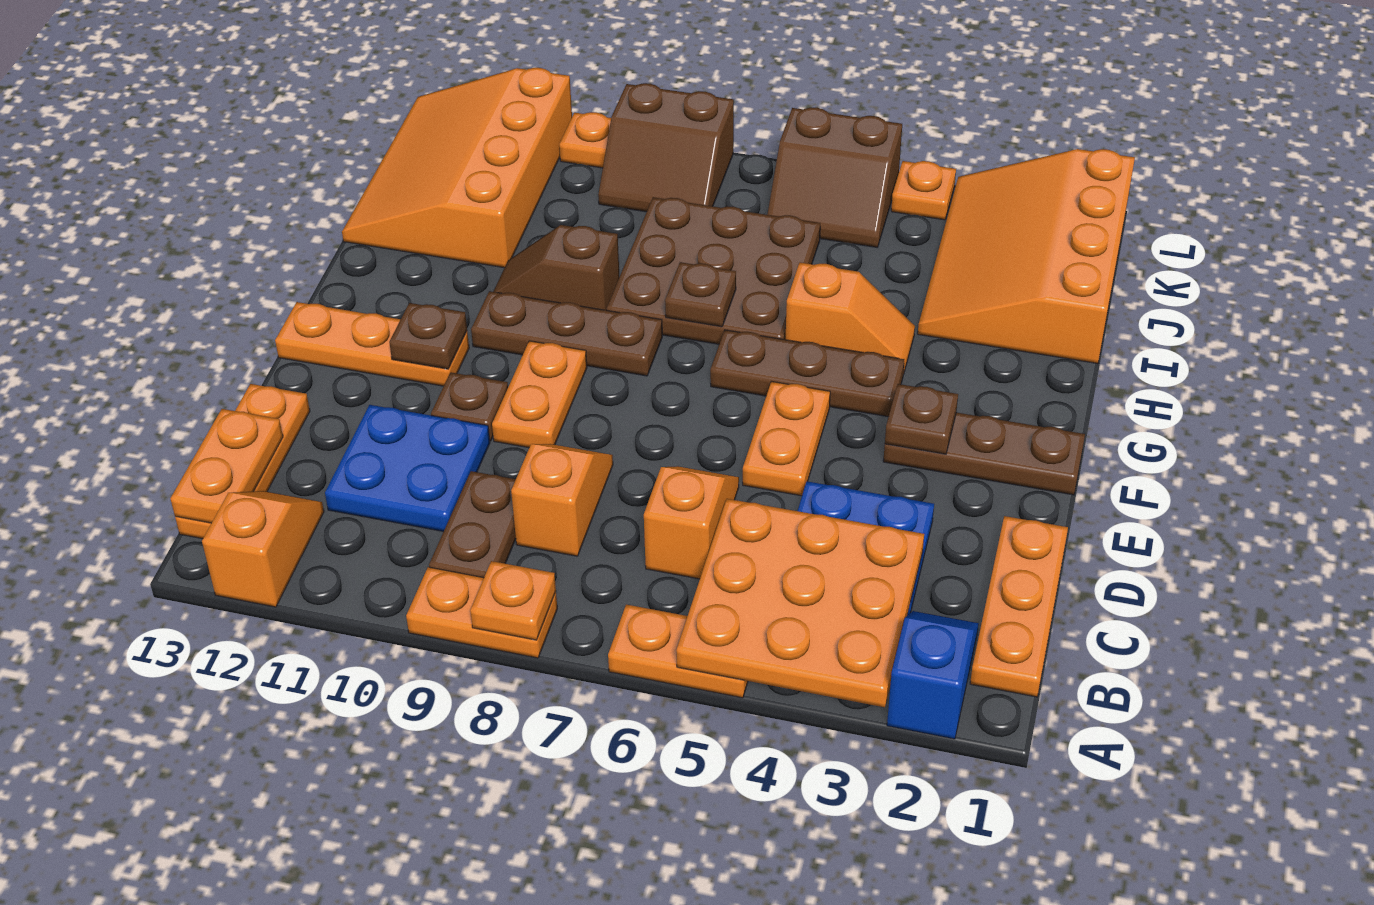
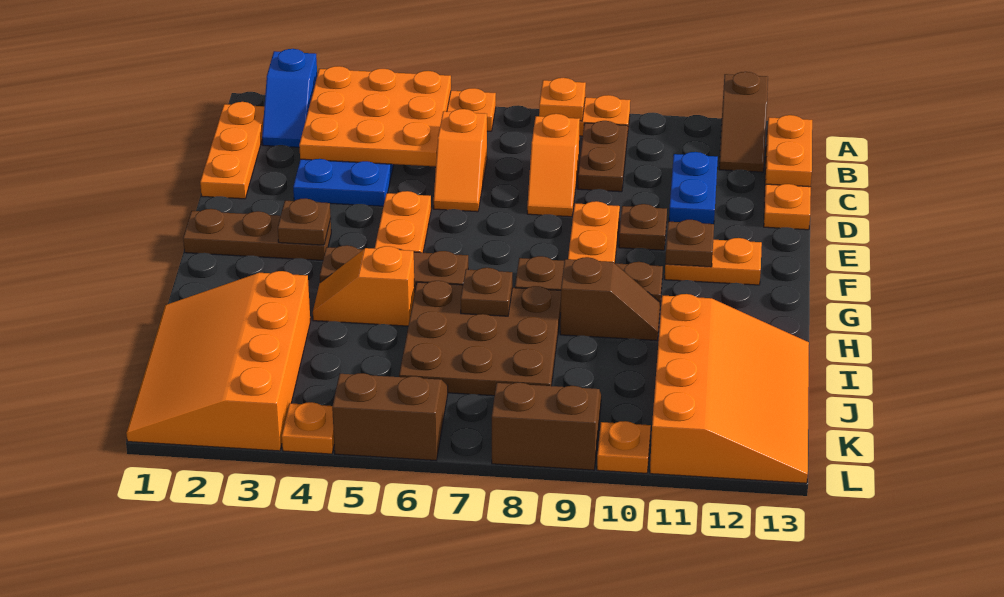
orange 1x2 slope [202,491,324,607] -> brown 1x2 slope [719,72,768,172]
blue 2x2 plate [325,405,490,532] -> blue 1x2 plate [669,152,718,224]
orange 1x3 plate [275,302,469,386] -> orange 1x2 plate [665,238,762,285]
orange 3x4 slope [918,149,1135,363] -> orange 3x4 slope turned to [126,271,310,451]

